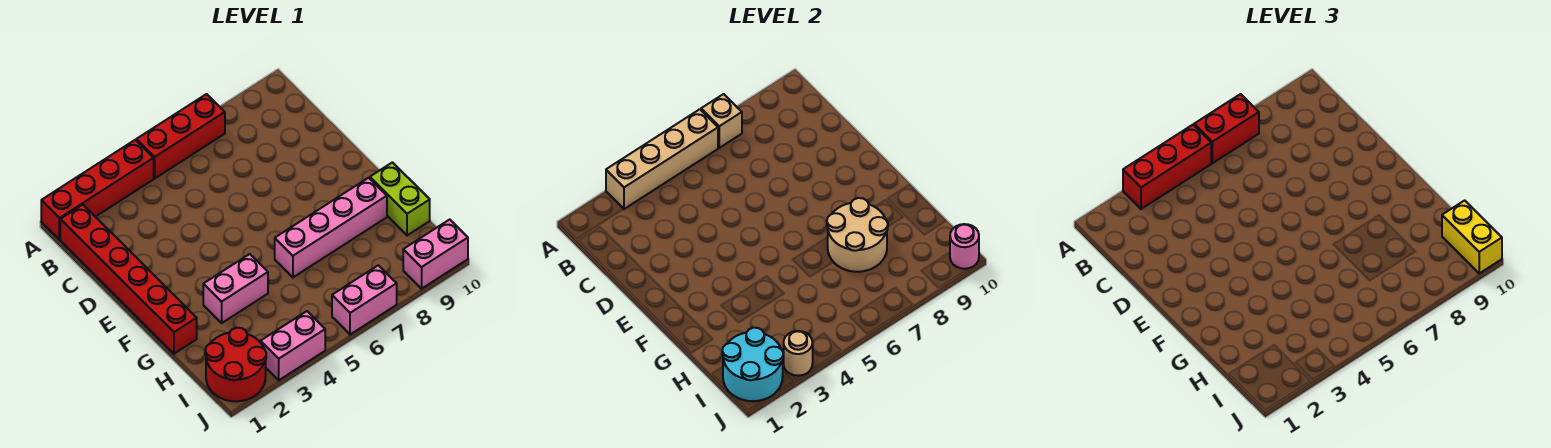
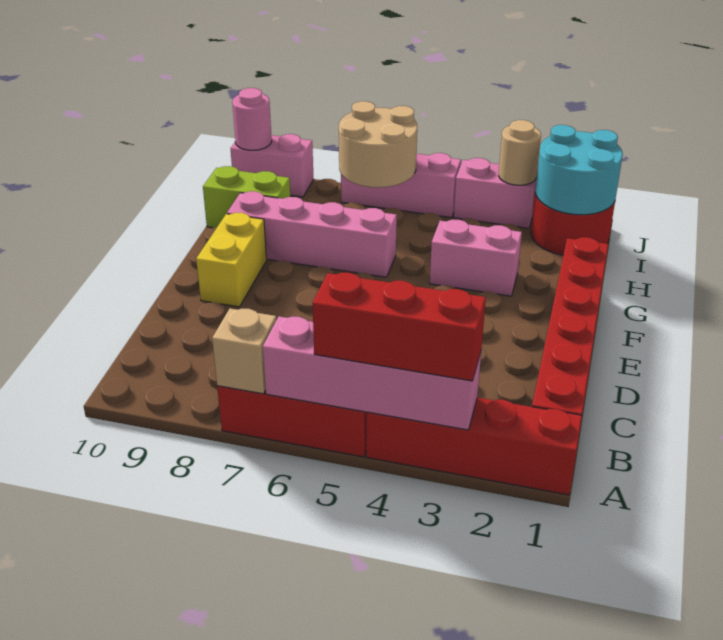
tan 1x4 brick [606,109,718,209] -> pink 1x4 brick [263,316,481,430]
red 1x2 brick [1194,94,1259,163] -> none
tan 2x2 round brick [827,198,888,272] -> tan 2x2 round brick moved to [339,101,417,187]
lime 1x2 brick [370,162,430,235] -> lime 1x2 brick turned to [203,166,290,228]
yellow 1x2 brick [1442,200,1502,273] -> yellow 1x2 brick moved to [196,213,267,307]
pink 1x2 brick [332,265,397,335] -> pink 1x3 brick [341,153,461,218]

